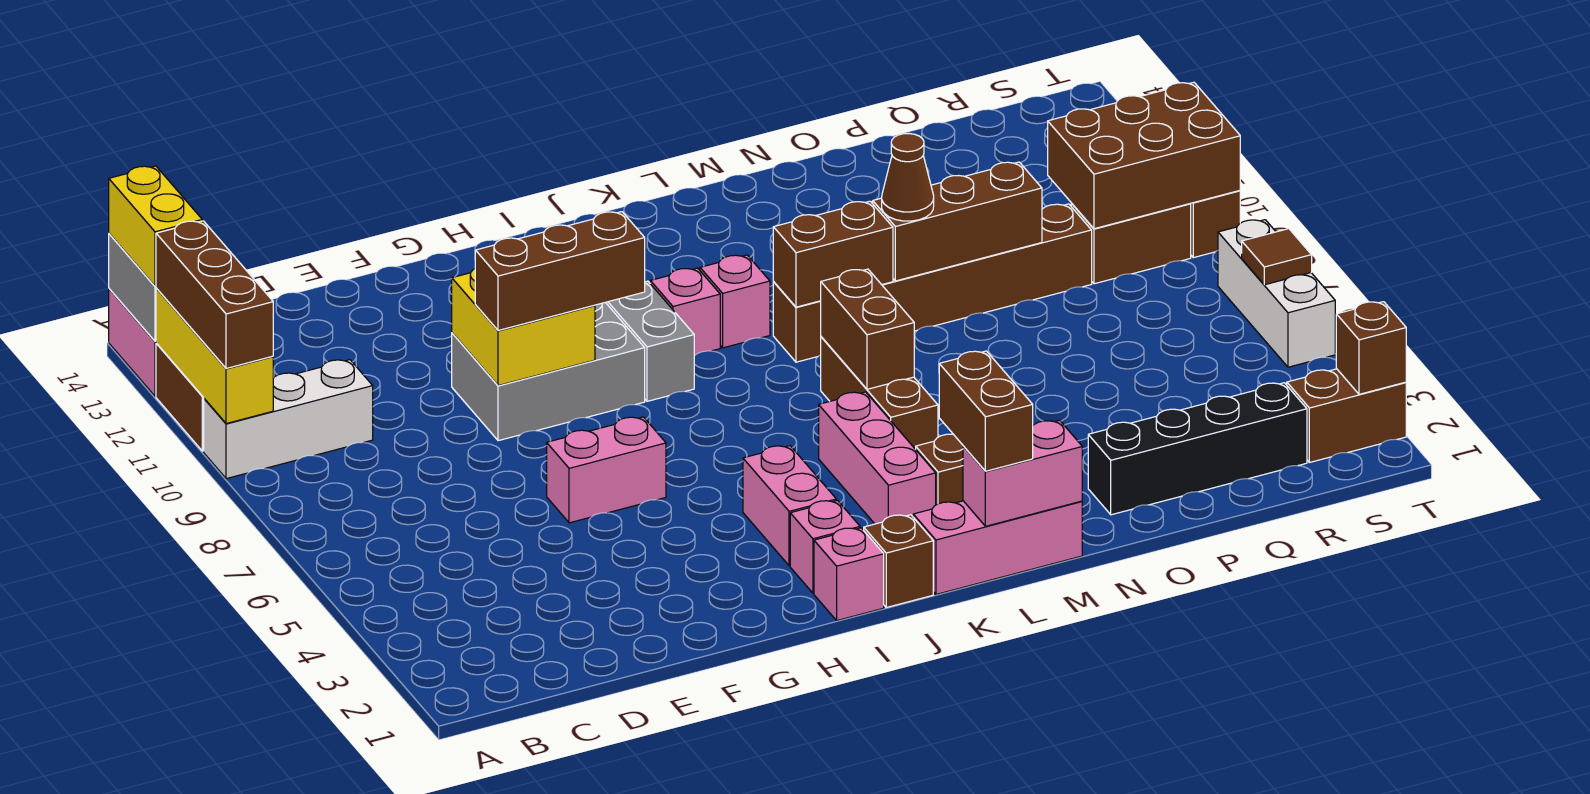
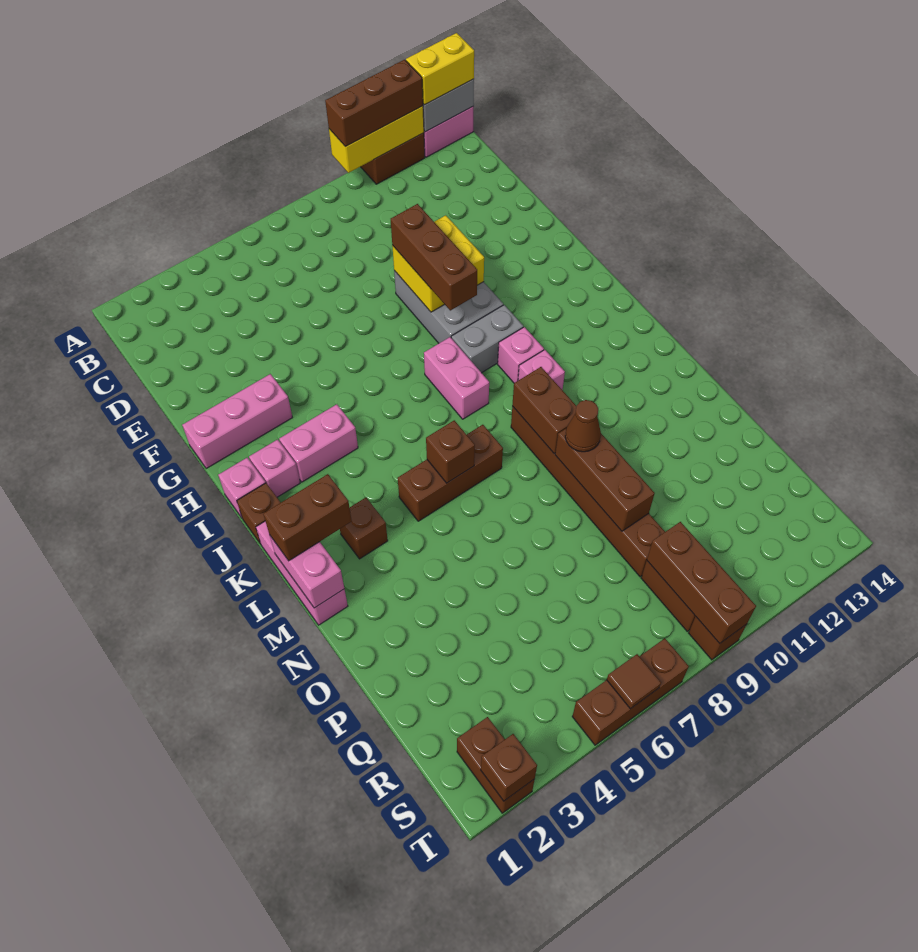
white 1x3 brick [204,360,373,479] -> none
pink 1x2 brick [547,417,666,523] -> pink 1x2 brick moved to [424,337,489,419]
pink 1x3 brick [819,392,936,524] -> pink 1x3 brick moved to [182,374,292,468]
brown 1x2 brick [821,269,914,389] -> brown 1x1 brick [426,420,475,483]
black 1x4 brick [1088,383,1307,515] -> none
brown 2x3 brick [1048,82,1240,229] -> brown 1x3 brick [647,522,756,644]
white 1x3 brick [1218,220,1335,367] -> brown 1x3 brick [572,639,689,745]

